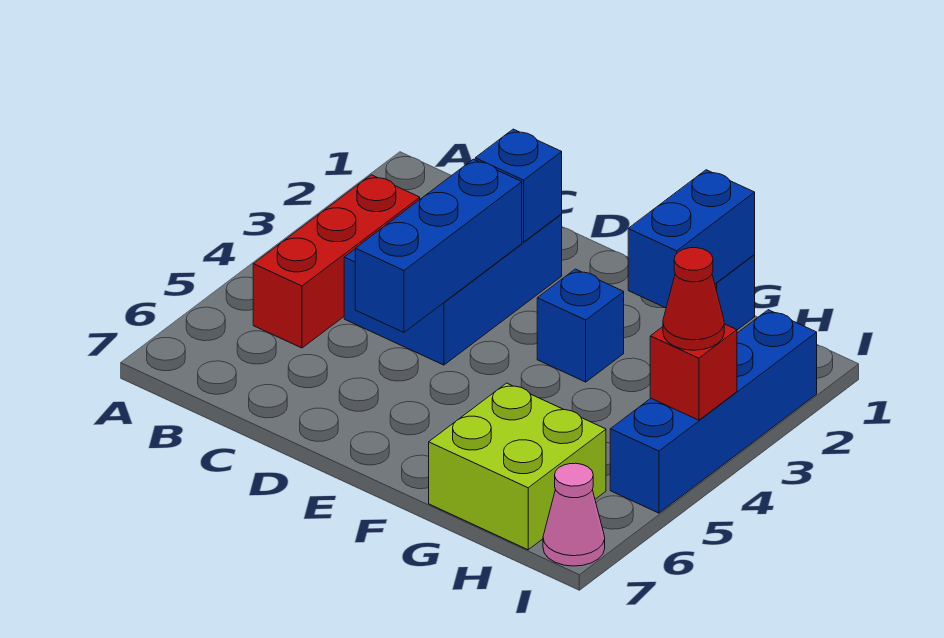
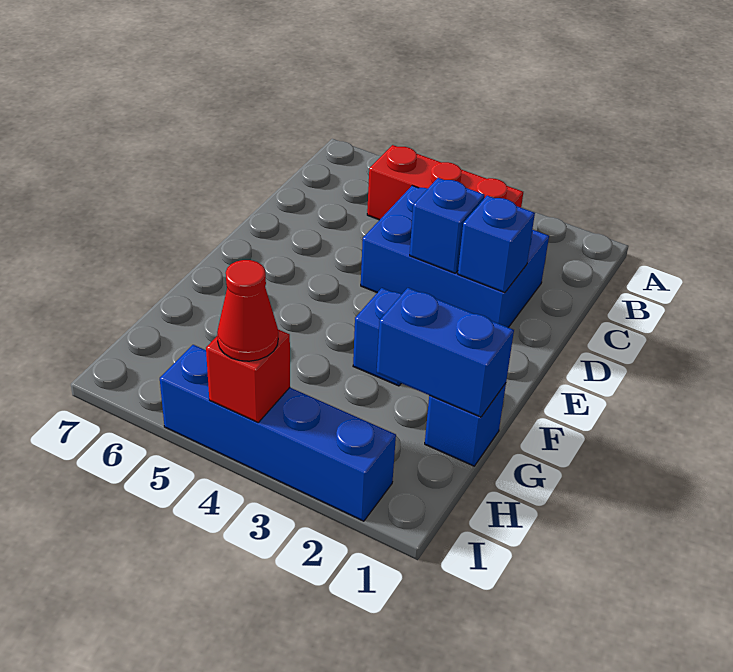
blue 1x3 brick [355,159,522,332] -> blue 1x1 brick [410,178,484,273]
lime 2x2 brick [429,383,606,550] -> none
pink 1x1 cone [543,463,605,566] -> none

